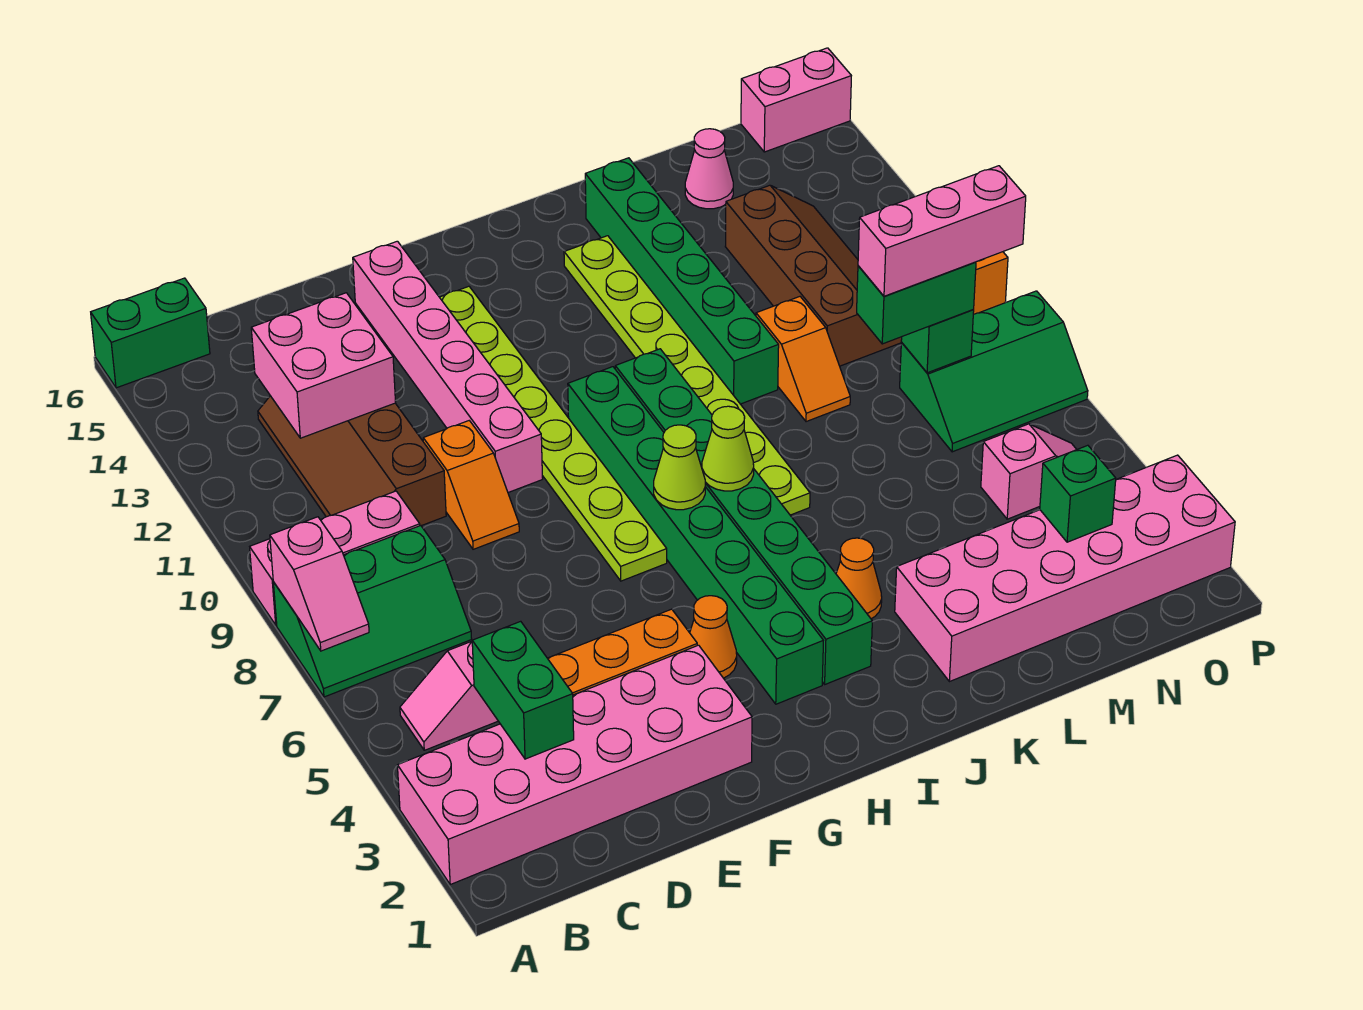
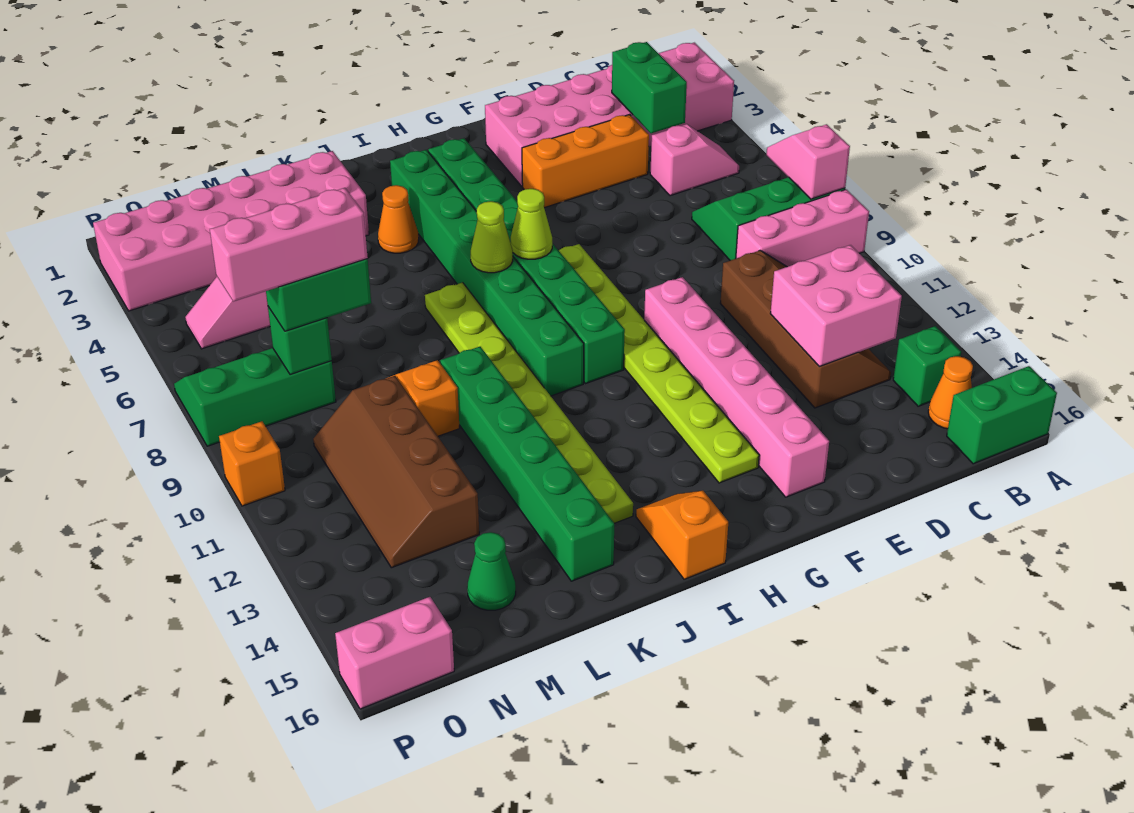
orange 1x2 slope [423,421,519,549] -> orange 1x2 slope moved to [636,491,728,579]
orange 1x1 cone [690,596,737,678] -> orange 1x1 cone moved to [928,356,973,429]
pink 1x1 cone [685,129,733,209] -> green 1x1 cone [467,532,516,610]
green 1x1 brick [1040,445,1116,542] -> green 1x1 brick moved to [893,326,961,406]

